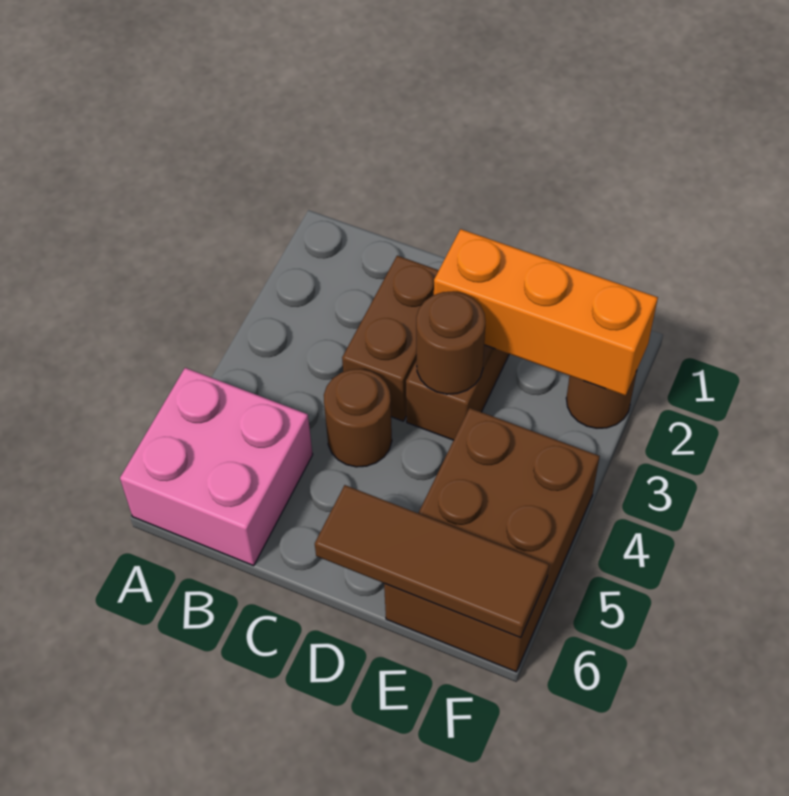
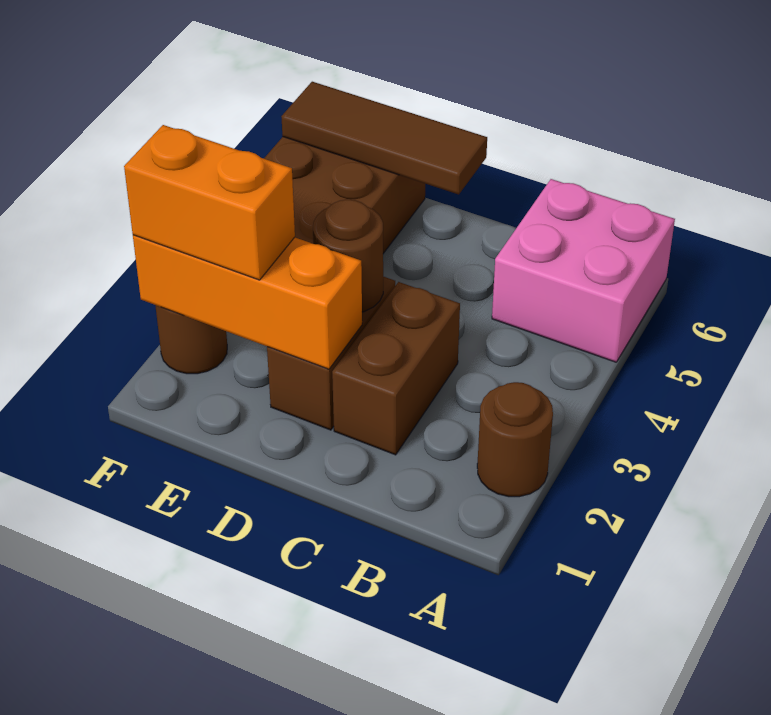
brown 1x1 round brick [324,369,392,467] -> brown 1x1 round brick moved to [477,382,553,497]
none -> orange 1x2 brick [124,125,295,280]

